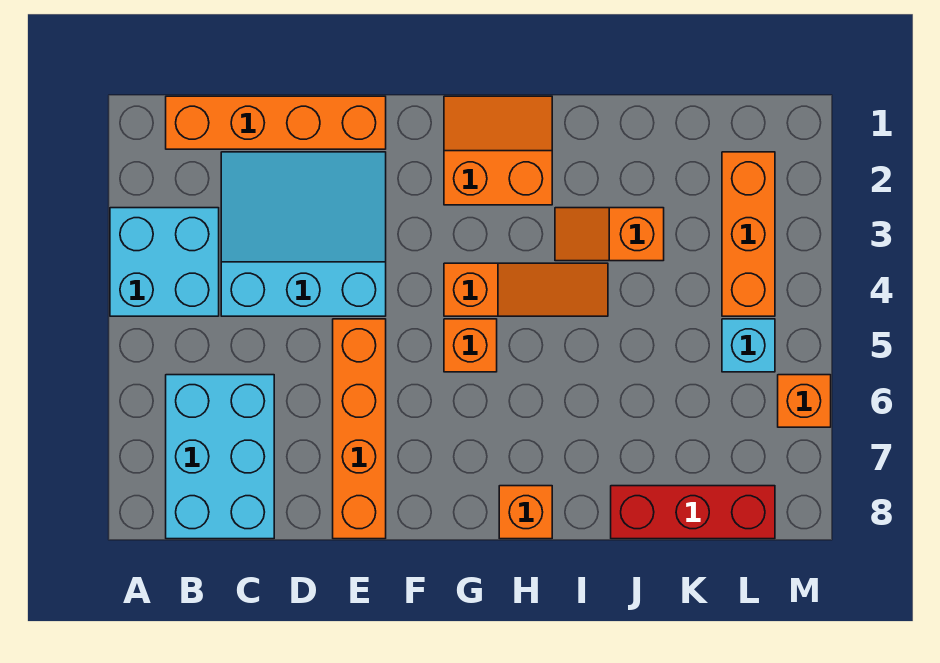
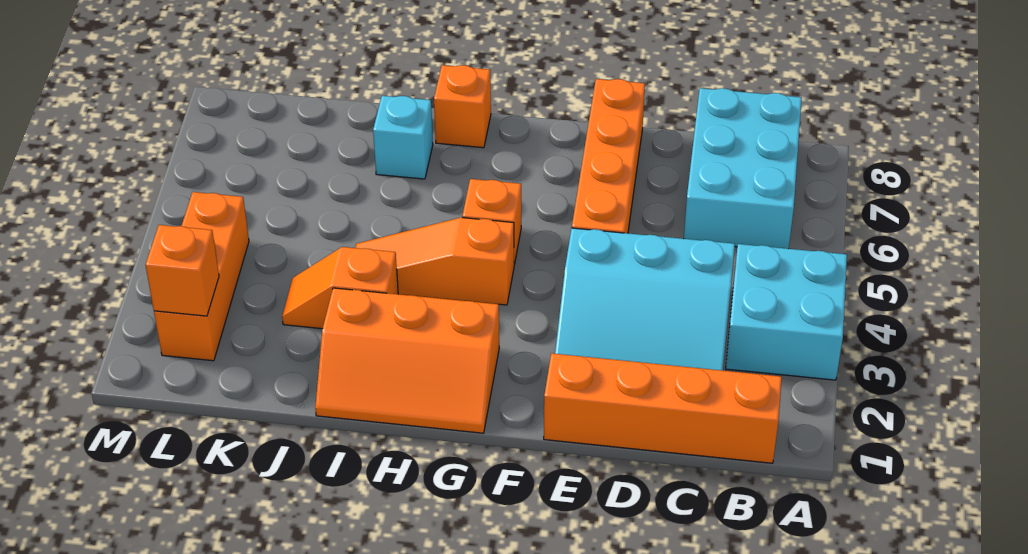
orange 2x2 slope [444,96,552,205] -> orange 2x3 slope [315,288,499,433]
orange 1x2 slope [555,208,664,261] -> orange 1x2 slope turned to [282,247,398,329]
red 1x3 brick [611,486,775,539] -> none
cyan 1x1 brick [722,319,775,372] -> cyan 1x1 brick moved to [373,96,433,179]
orange 1x1 brick [778,375,831,427] -> orange 1x1 brick moved to [146,225,219,316]

